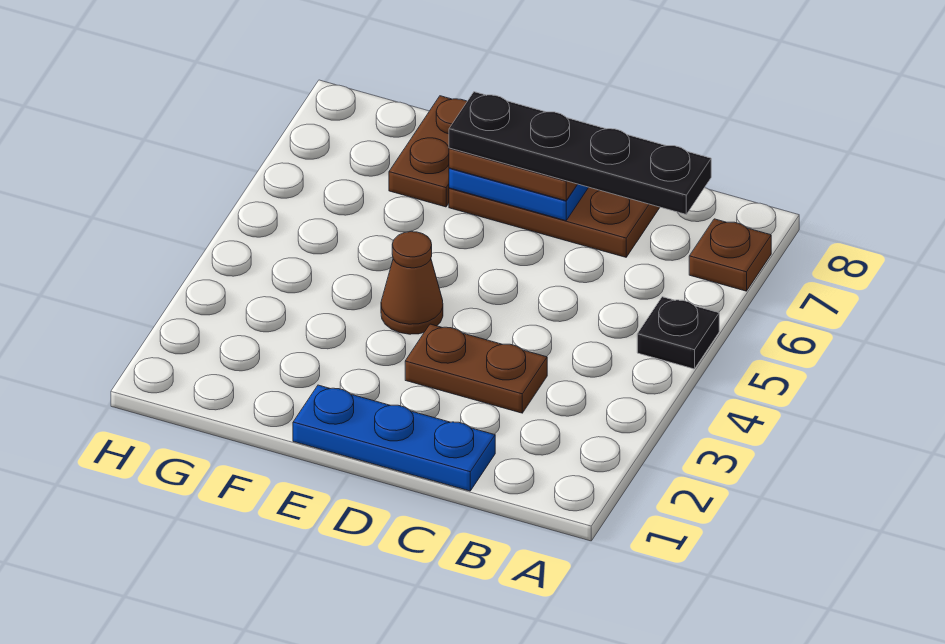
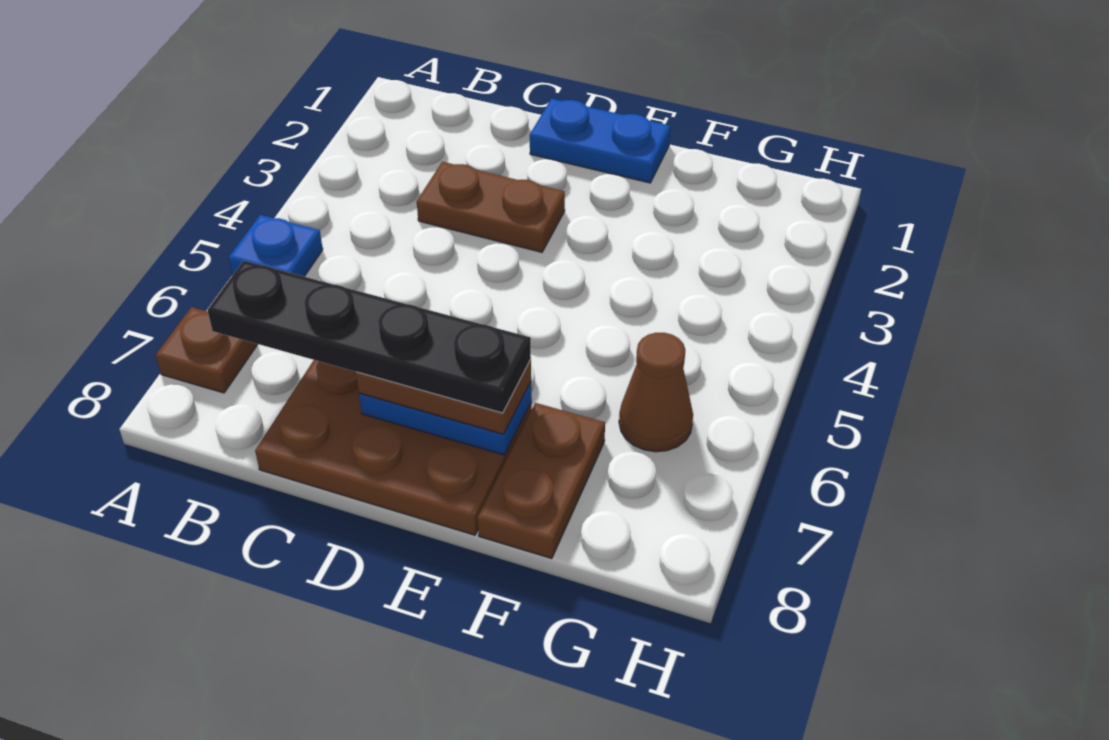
black 1x1 plate [637,297,719,369] -> blue 1x1 plate [229,215,323,277]
blue 1x3 plate [293,385,495,491] -> blue 1x2 plate [530,98,671,183]
brown 1x1 cone [381,232,443,334] -> brown 1x1 cone moved to [619,333,693,452]

